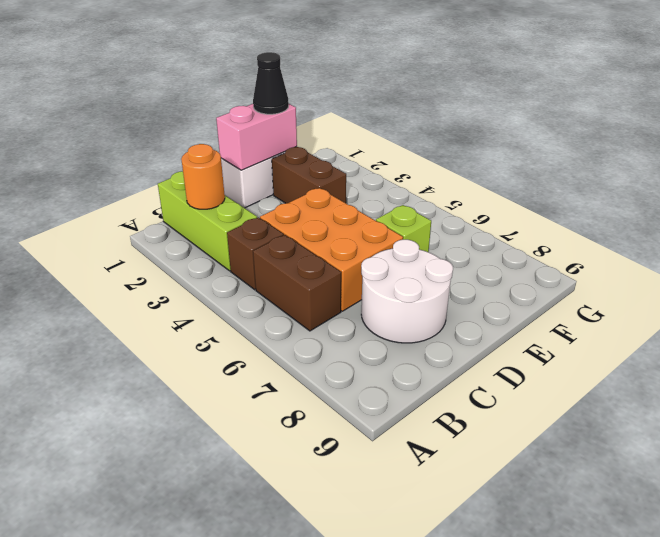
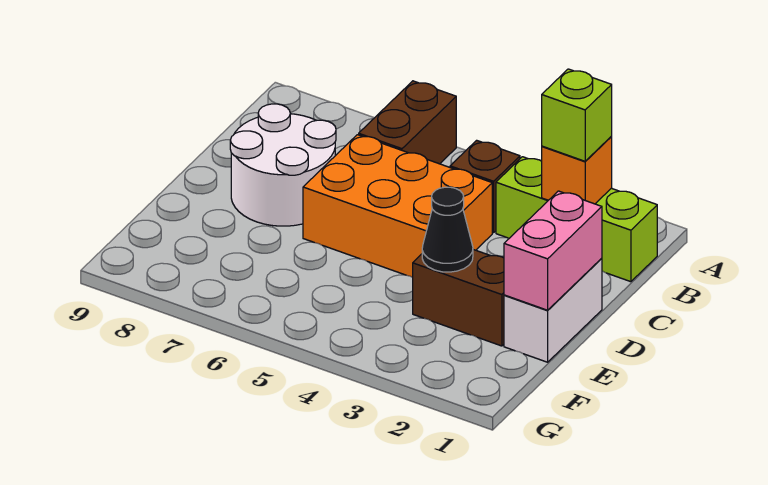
orange 1x1 round brick [181,144,225,209] -> orange 1x1 brick [542,137,612,204]
brown 1x2 brick [253,235,341,331] -> brown 1x2 brick turned to [359,81,456,164]
black 1x1 cone [253,52,289,114] -> black 1x1 cone moved to [422,187,473,272]
lime 1x1 brick [376,205,431,252] -> lime 1x1 brick moved to [542,69,612,161]

